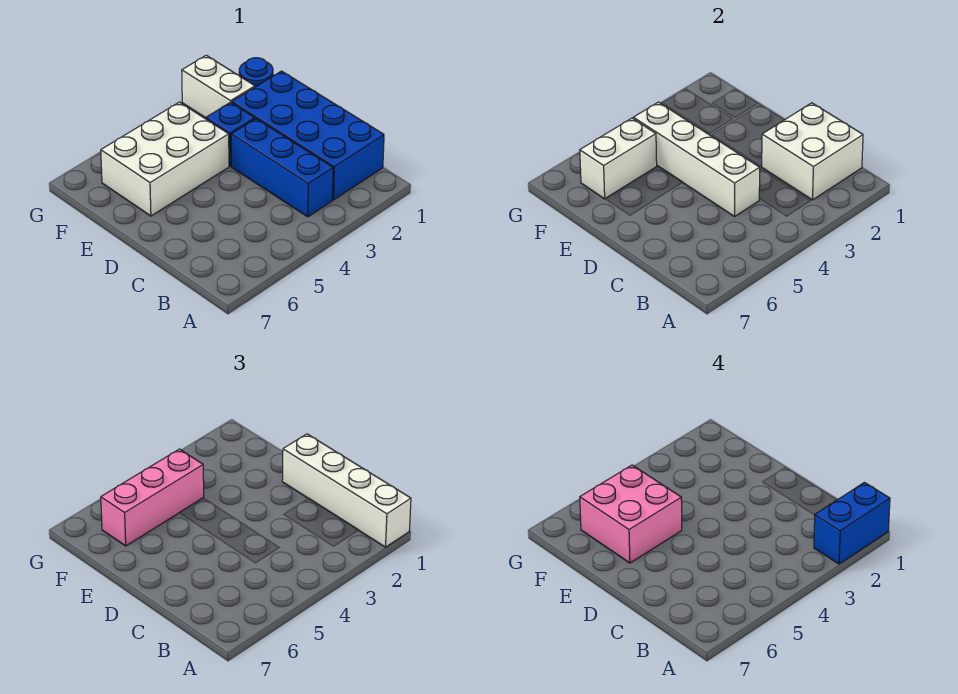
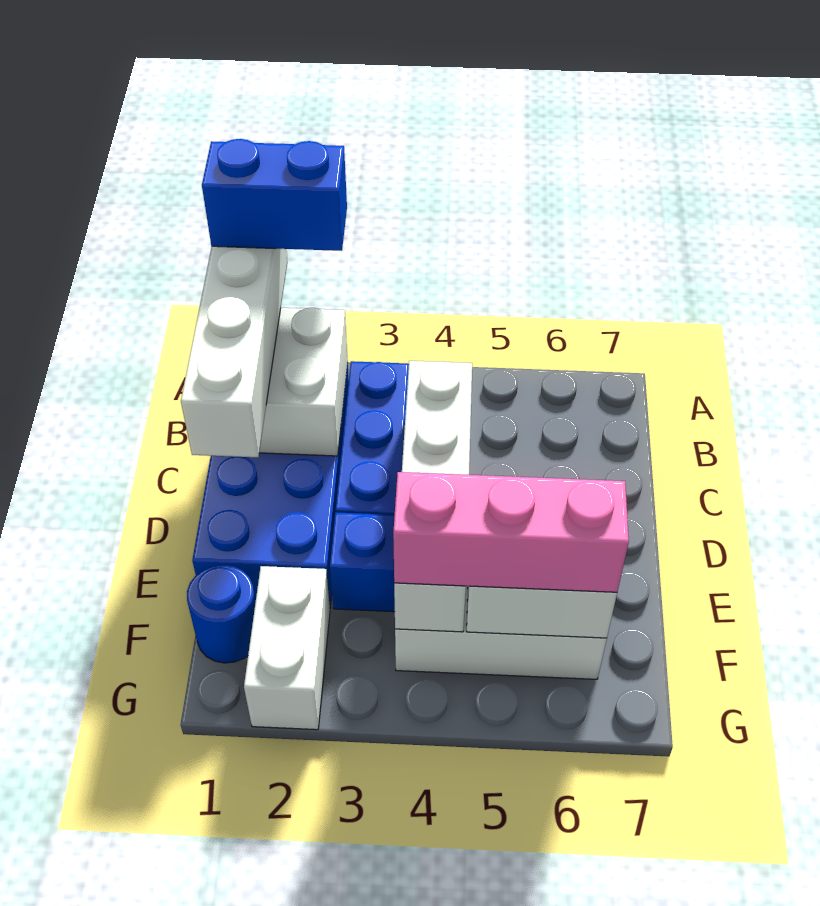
pink 2x2 brick [580,465,682,563] -> none

